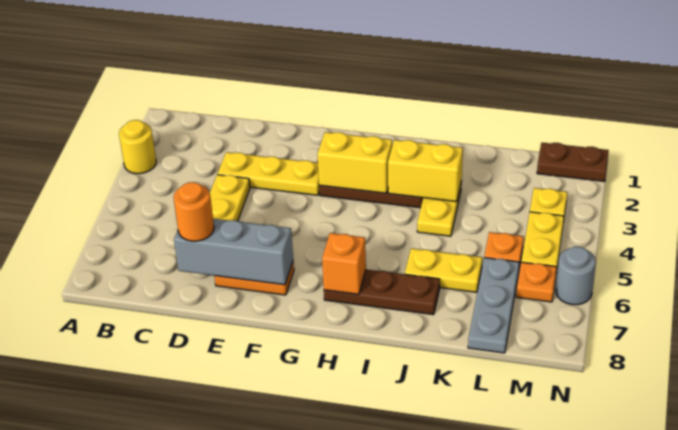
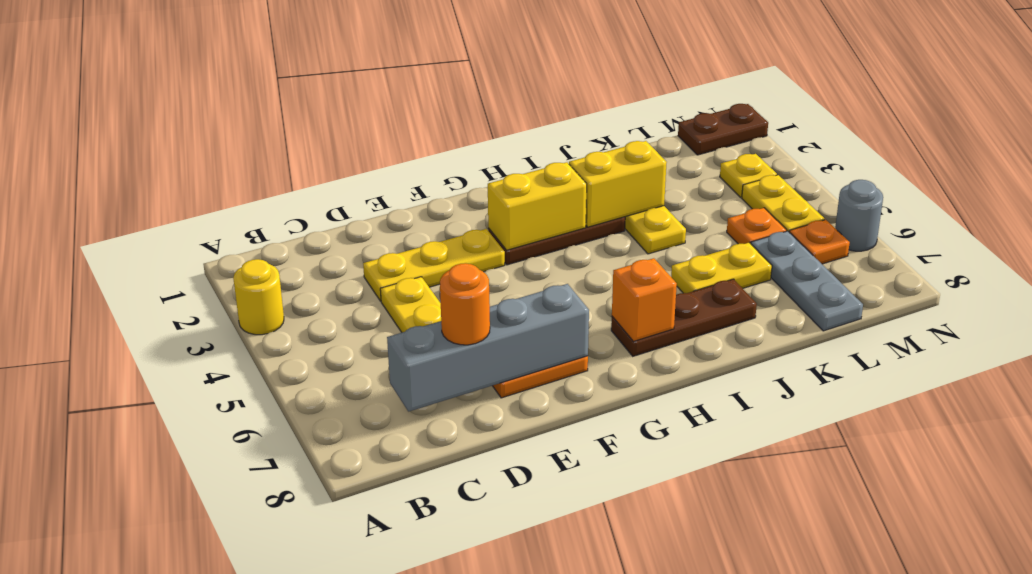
grey 1x3 brick [174,219,293,285] -> grey 1x4 brick [387,284,589,412]

